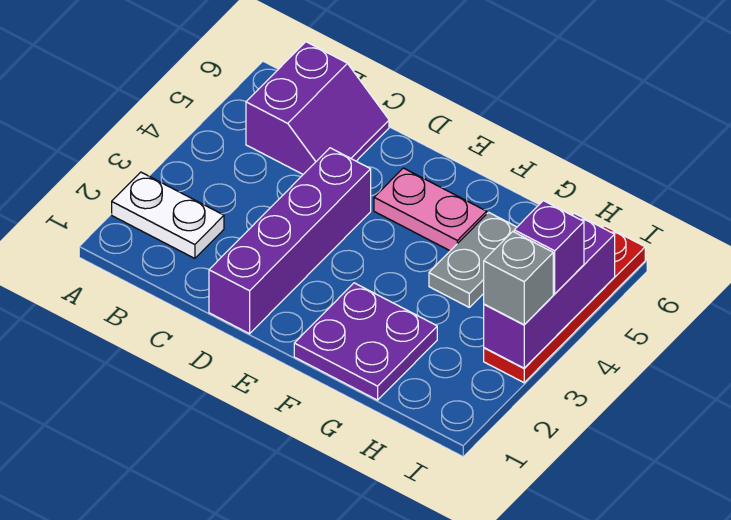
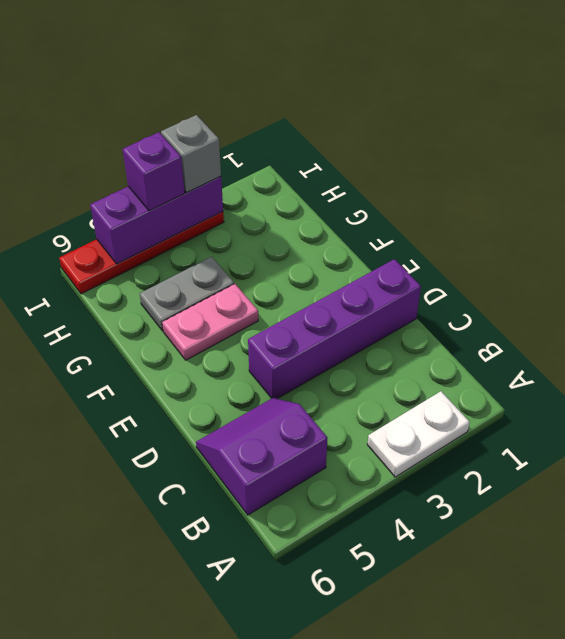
white 1x2 plate [112,172,224,259] -> white 1x2 plate turned to [367,391,470,477]
pink 1x2 plate [374,168,487,251] -> pink 1x2 plate turned to [162,284,258,360]
purple 2x2 plate [294,283,437,400] -> none

